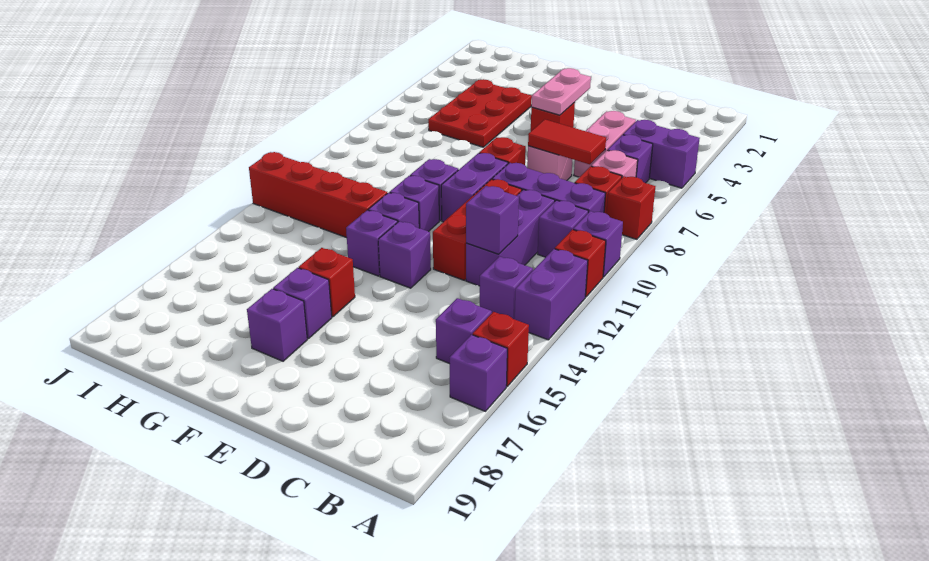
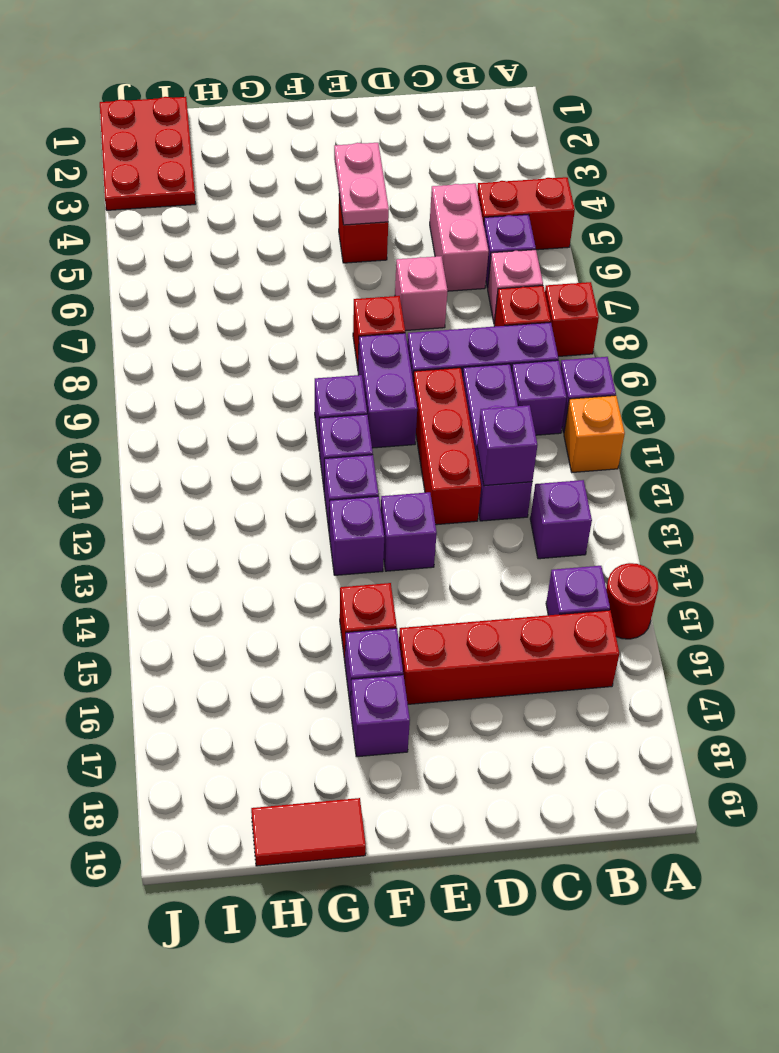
purple 1x2 brick [623,120,700,188] -> red 1x2 brick [477,177,575,250]
red 1x1 brick [555,230,606,297] -> orange 1x1 brick [564,395,625,472]
purple 1x2 brick [515,249,588,340] -> none
red 1x1 brick [473,312,529,386] -> red 1x1 round brick [606,563,658,639]
purple 1x1 brick [449,335,507,411] -> none
red 1x2 tile [528,119,606,164] -> red 1x2 tile moved to [251,798,366,866]
red 2x3 plate [428,79,532,147] -> red 2x3 plate moved to [100,97,196,210]
red 1x4 brick [249,152,387,238] -> red 1x4 brick moved to [399,610,619,704]

